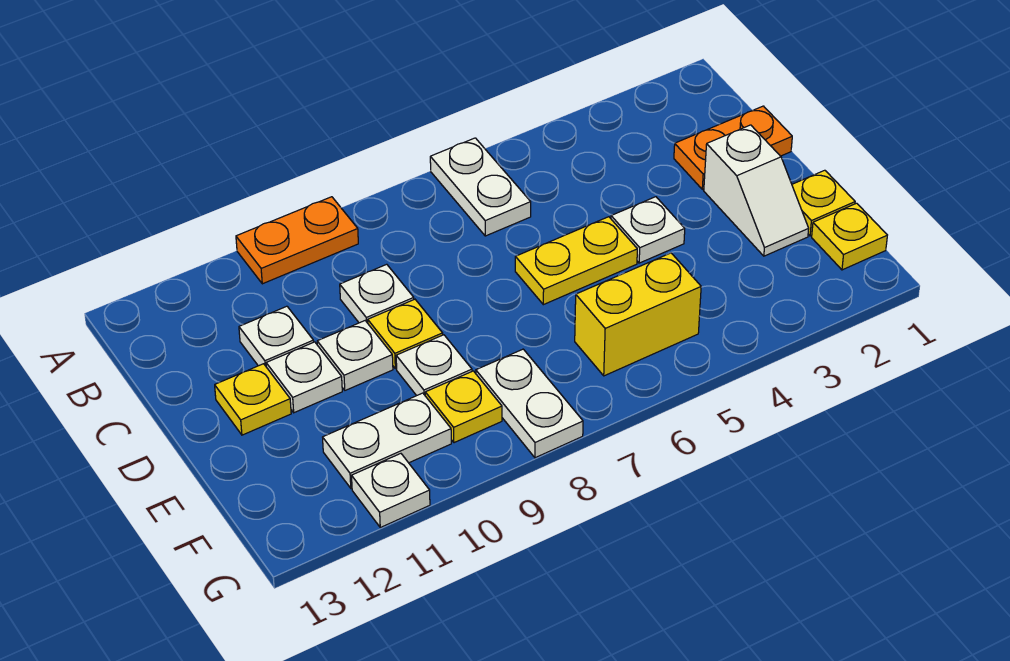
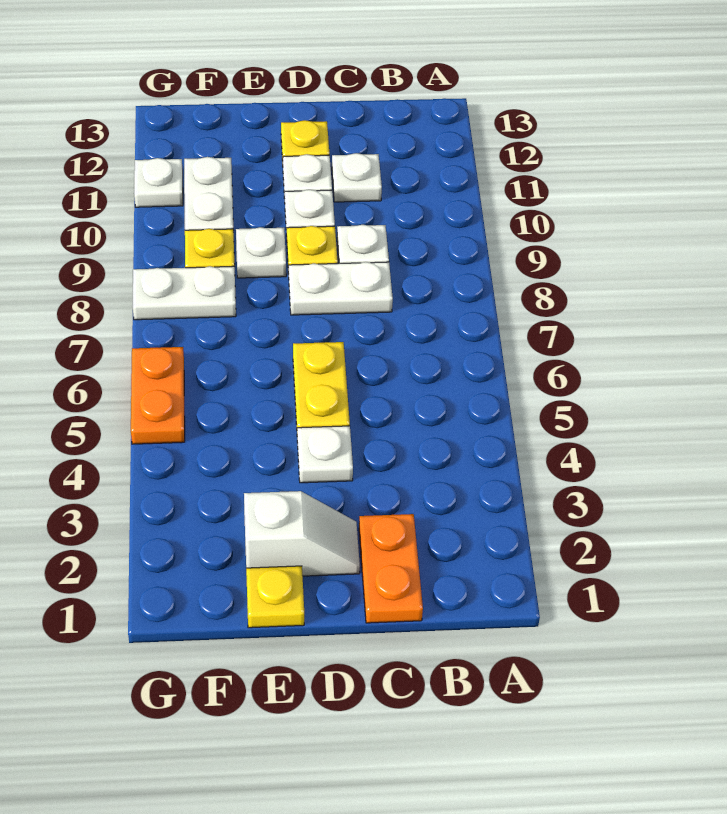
white 1x2 plate [430,138,531,236] -> white 1x2 plate moved to [289,262,393,315]
orange 1x2 plate [236,197,358,284] -> orange 1x2 plate moved to [131,347,185,444]
white 1x2 slope [704,125,809,256] -> white 1x2 slope turned to [244,491,360,576]
yellow 1x1 plate [812,203,887,270] -> none
yellow 1x2 brick [575,253,701,376] -> none

